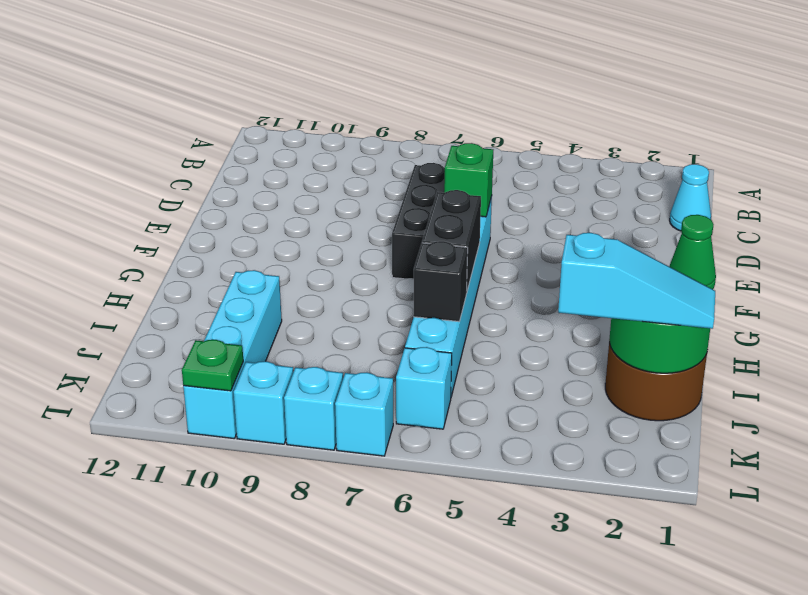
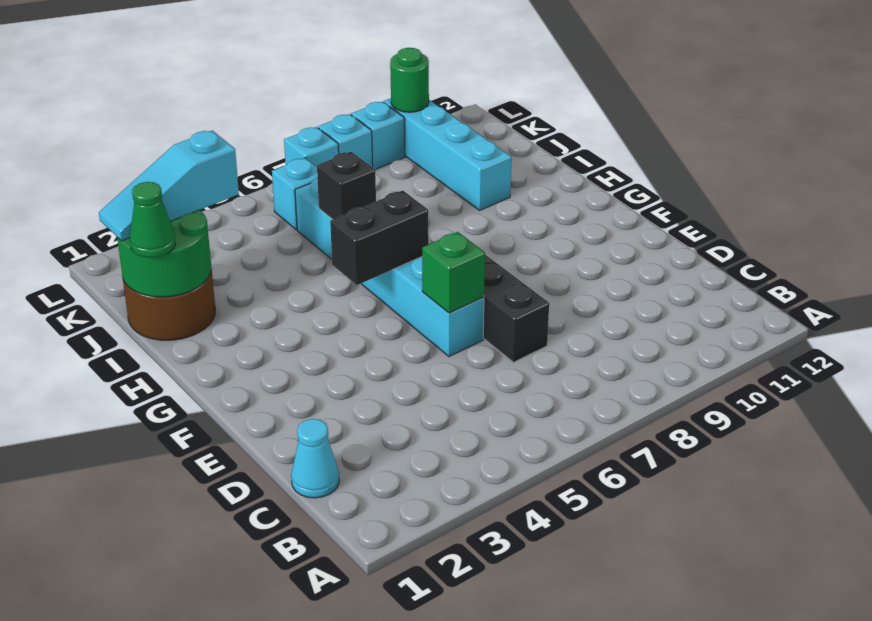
black 1x2 brick [422,190,481,293] -> black 1x2 brick turned to [330,190,429,285]
green 1x1 plate [182,340,243,391] -> green 1x1 round brick [390,48,429,112]

